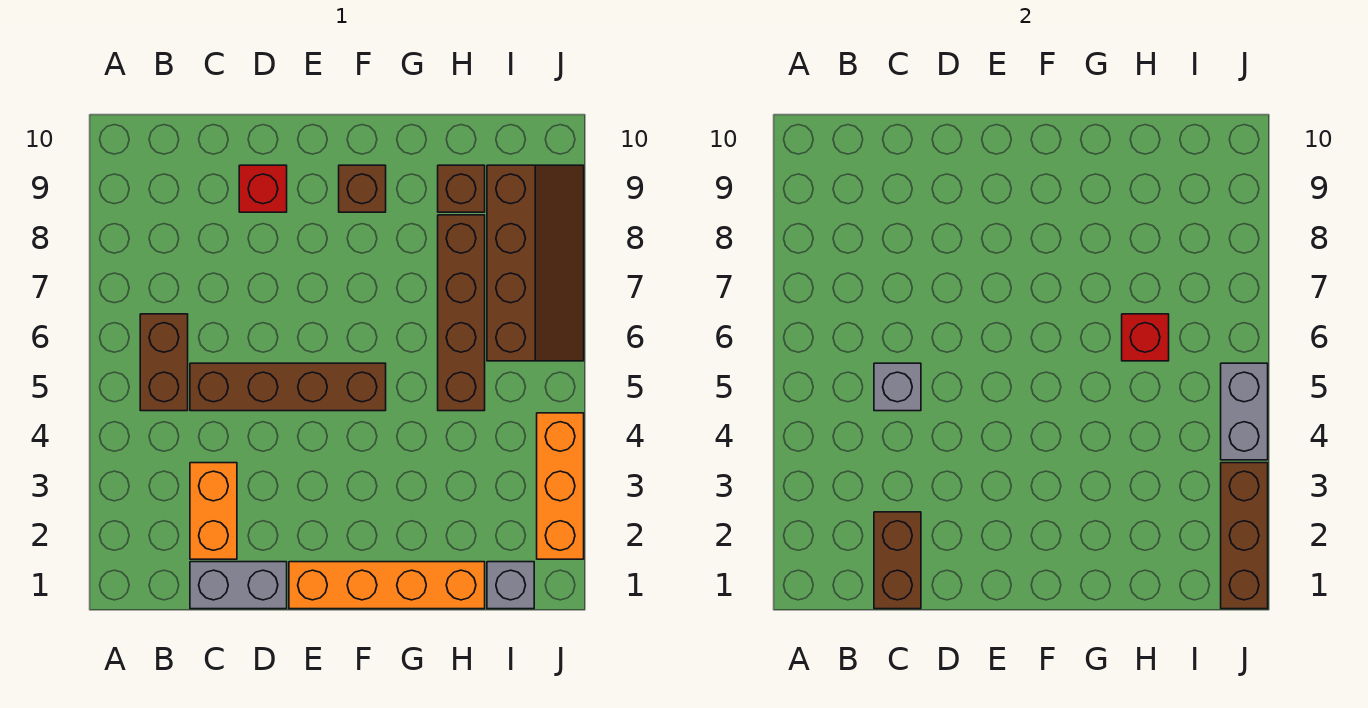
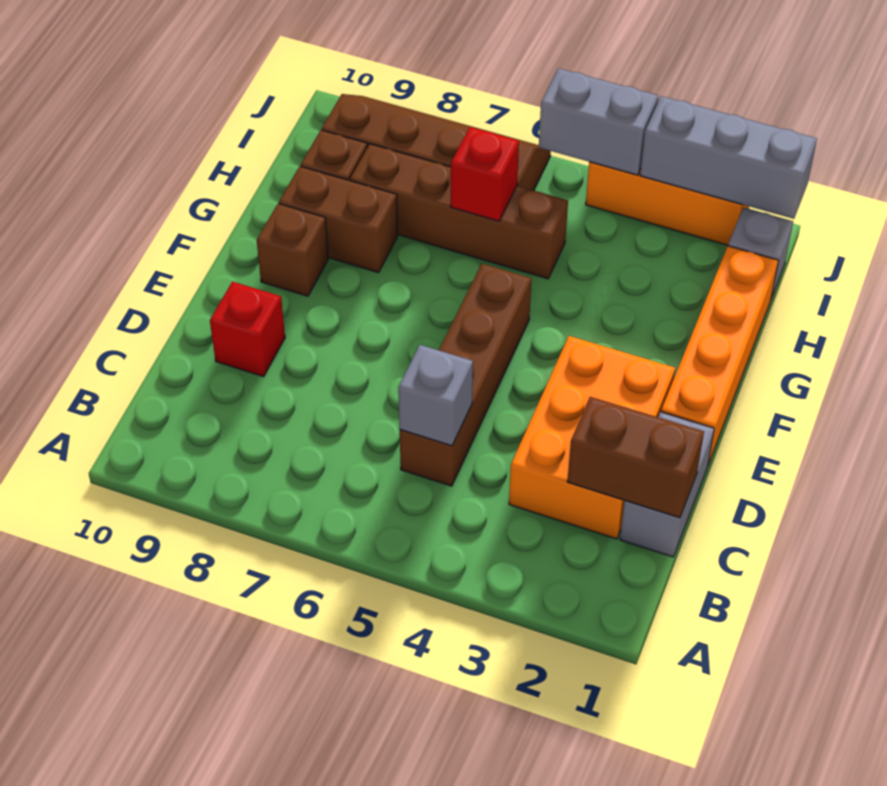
brown 1x2 brick [140,314,188,411] -> brown 1x2 brick moved to [279,166,398,273]
orange 1x2 brick [190,463,237,559] -> orange 2x3 brick [509,336,675,539]
brown 1x3 brick [1221,463,1268,609] -> grey 1x3 brick [640,96,817,219]

